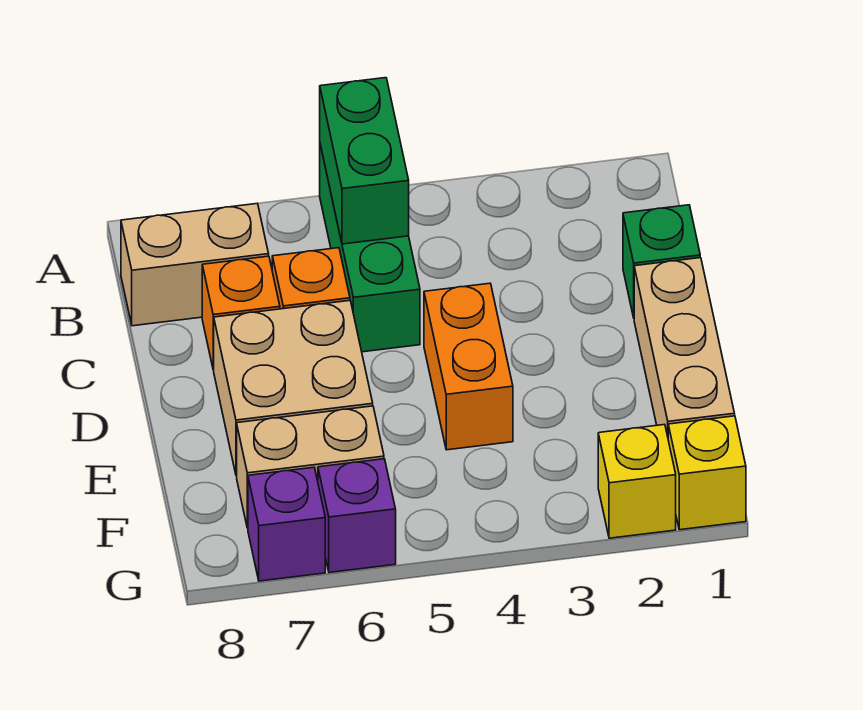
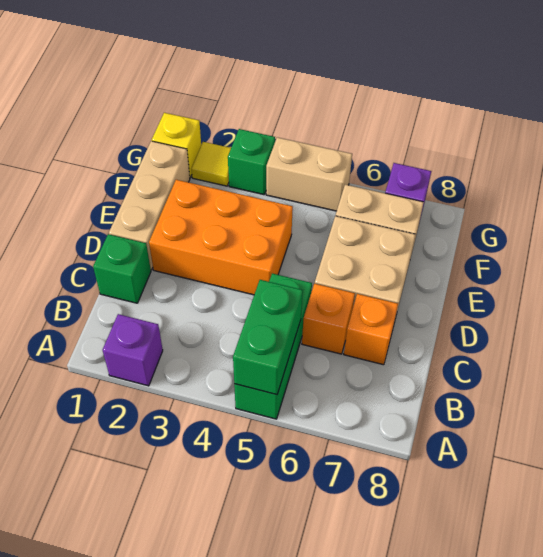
tan 1x2 brick [121,203,269,326] -> tan 1x2 brick moved to [266,137,352,211]
orange 1x2 brick [424,283,513,450] -> orange 2x3 brick [149,180,293,295]
yellow 1x1 brick [598,425,676,538] -> yellow 1x1 tile [191,142,231,186]
none -> green 1x1 brick [228,129,275,195]
purple 1x1 brick [318,459,396,573] -> purple 1x1 brick moved to [103,314,163,386]

